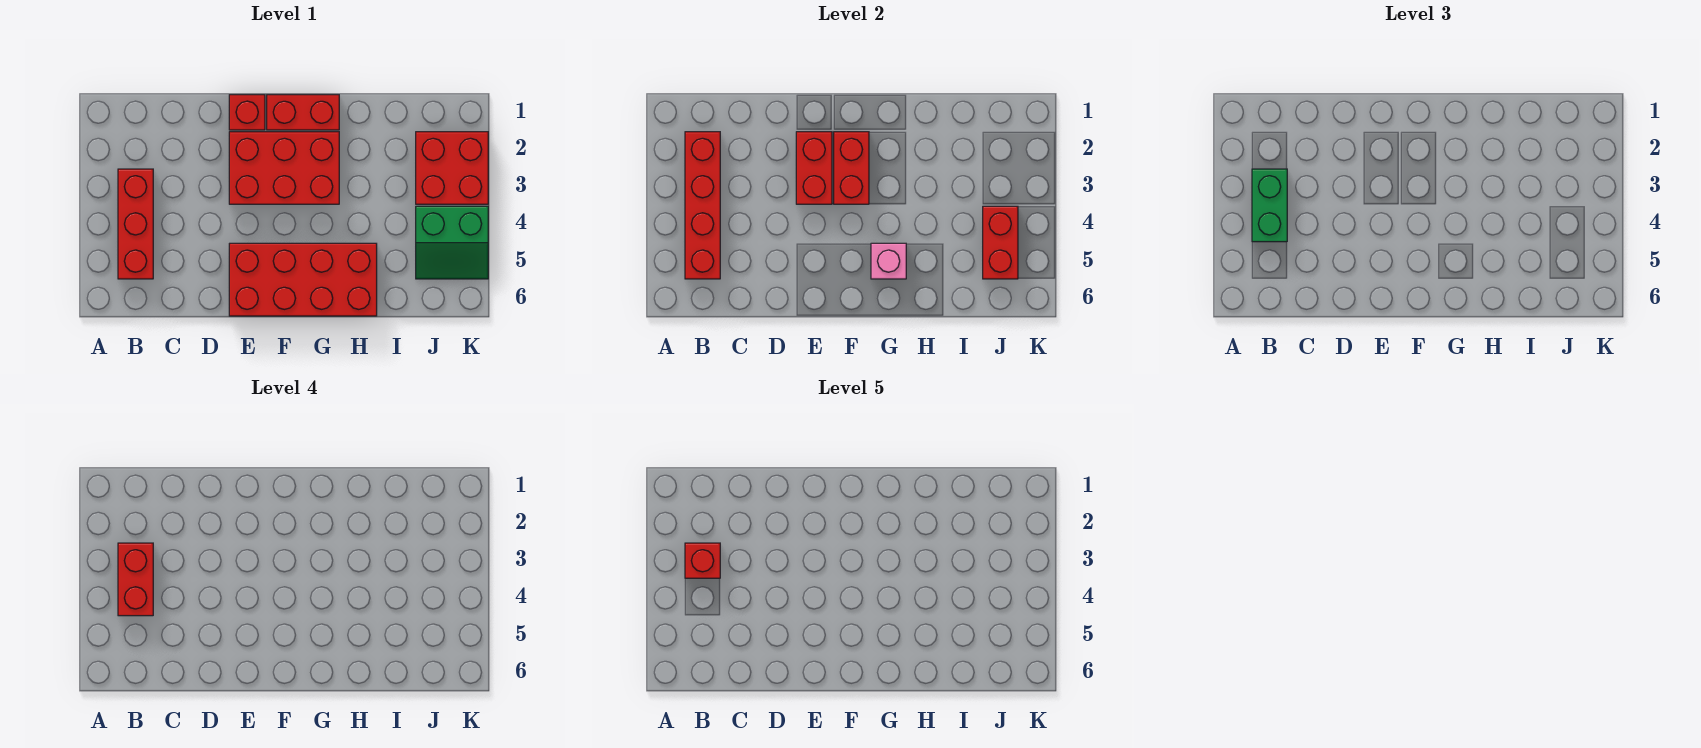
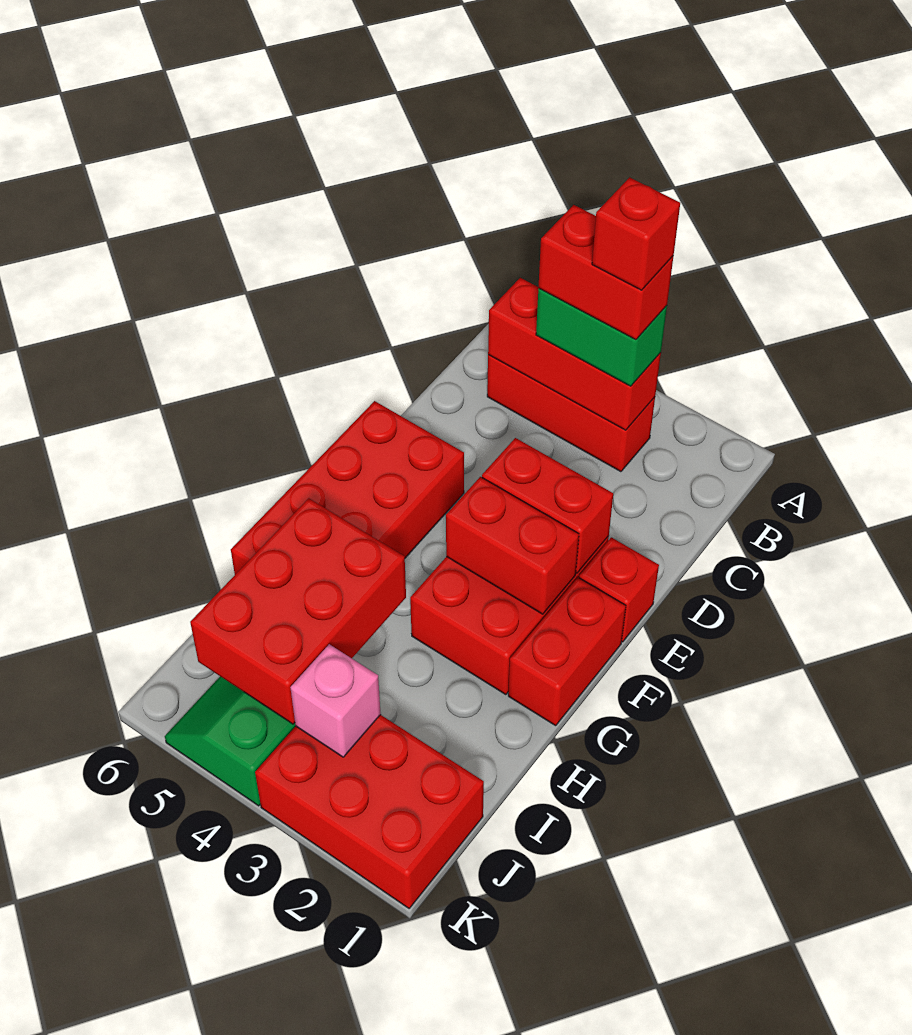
red 1x4 brick [685,132,720,279] -> red 1x3 brick [488,278,661,430]
pink 1x1 brick [871,243,906,279] -> pink 1x1 brick moved to [290,644,381,757]
red 2x2 brick [416,132,488,204] -> red 2x3 brick [255,715,484,908]
red 1x2 brick [983,206,1018,279] -> red 2x3 brick [190,498,406,724]

